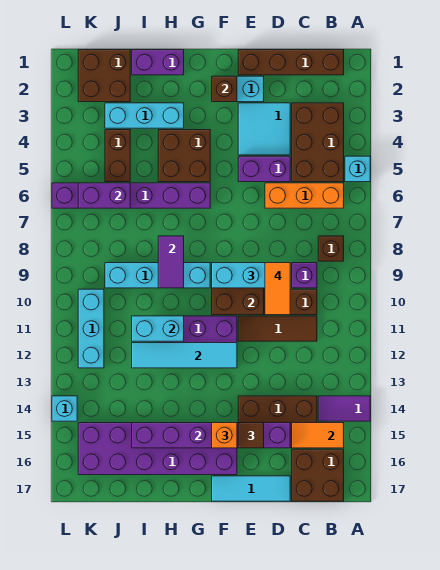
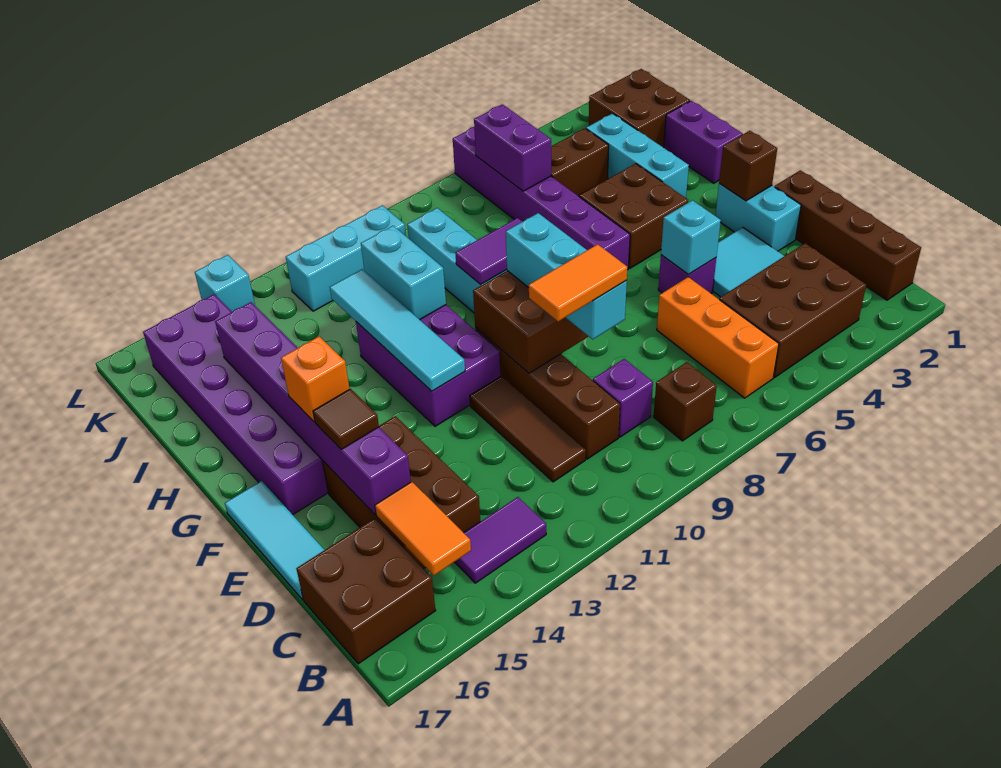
cyan 1x1 brick [345,156,370,182] -> cyan 1x1 brick moved to [661,200,721,274]
purple 1x2 tile [318,396,370,421] -> purple 1x2 tile turned to [455,497,546,583]
purple 1x2 brick [238,156,290,182] -> purple 1x1 brick [658,255,716,293]

